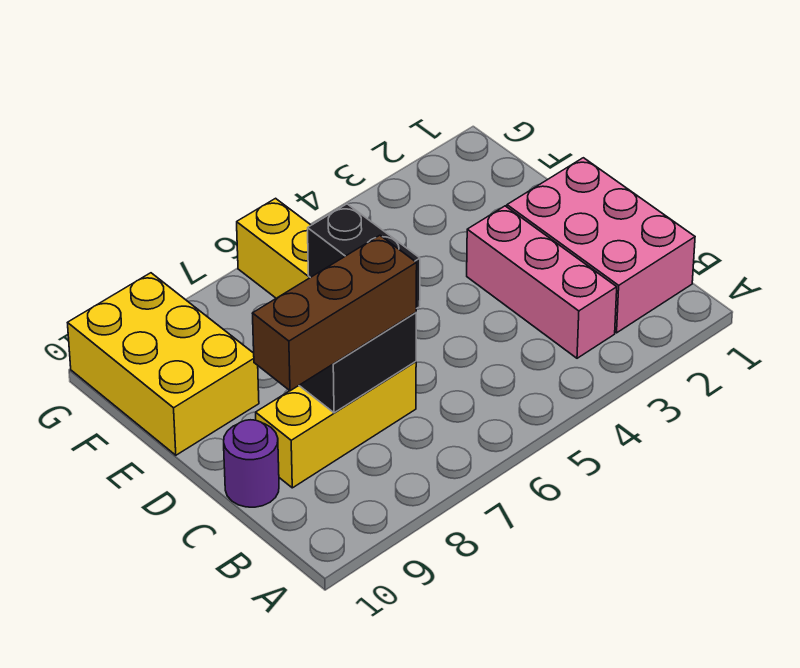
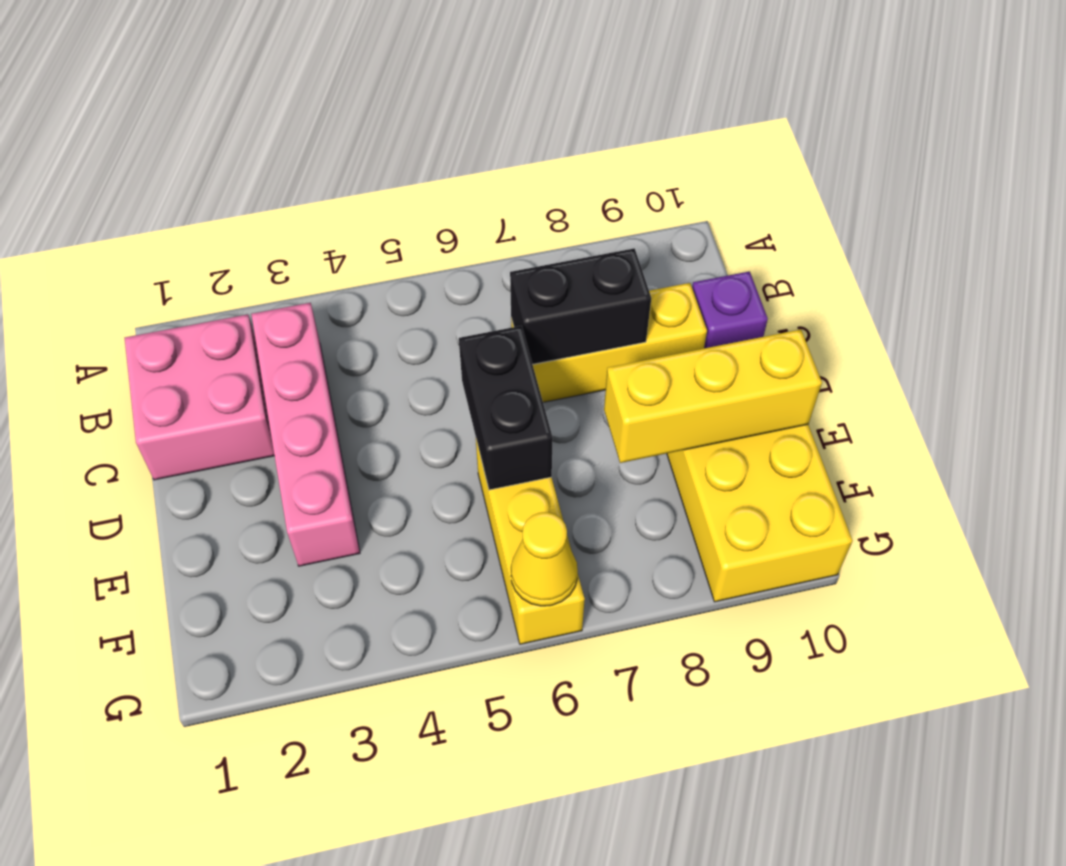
pink 2x3 brick [507,158,695,333] -> pink 2x2 brick [125,314,274,480]
pink 1x3 brick [467,206,617,358] -> pink 1x4 brick [251,303,360,566]
brown 1x3 brick [252,235,417,391] -> none
purple 1x1 round brick [224,420,279,507] -> purple 1x1 brick [692,271,768,348]
none -> yellow 1x3 brick [604,329,822,463]
none -> yellow 1x1 cone [511,512,578,606]

